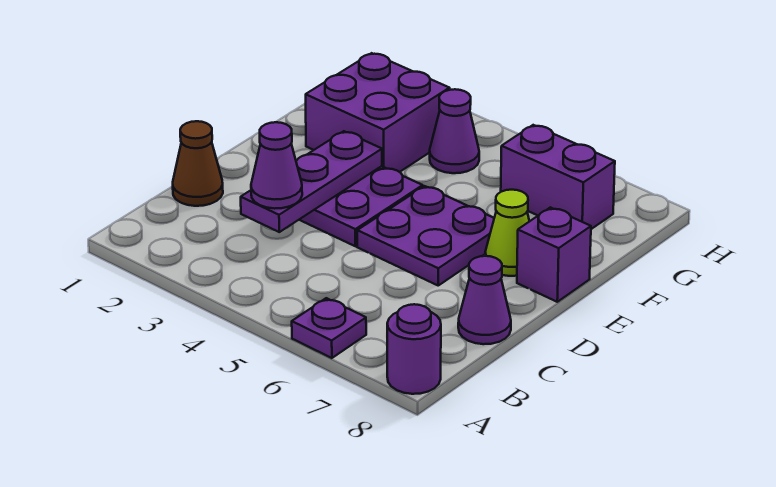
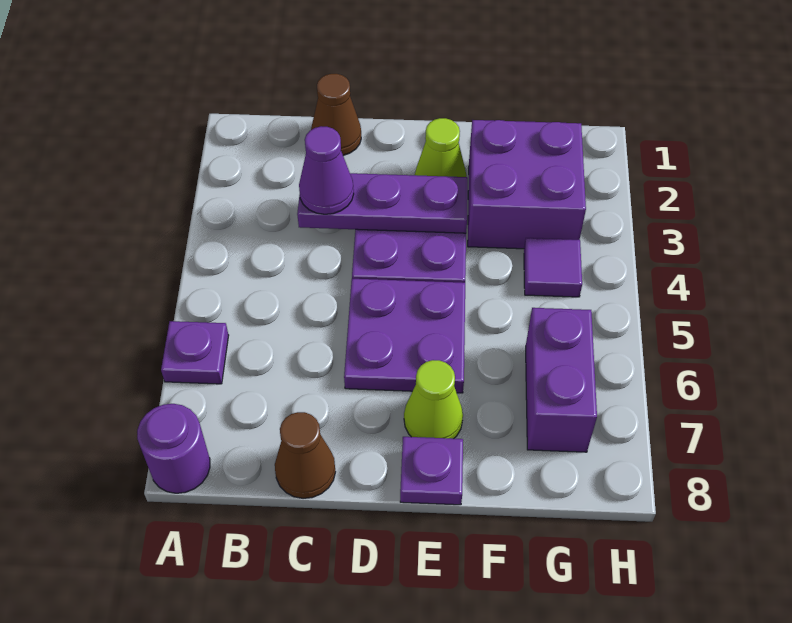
purple 1x1 cone [458,256,511,344] -> brown 1x1 cone [275,412,335,498]
none -> lime 1x1 cone [415,118,467,177]
purple 1x1 brick [517,207,591,302] -> purple 1x1 plate [400,437,463,505]
purple 1x1 cone [430,89,479,173] -> purple 1x1 tile [524,238,582,297]

